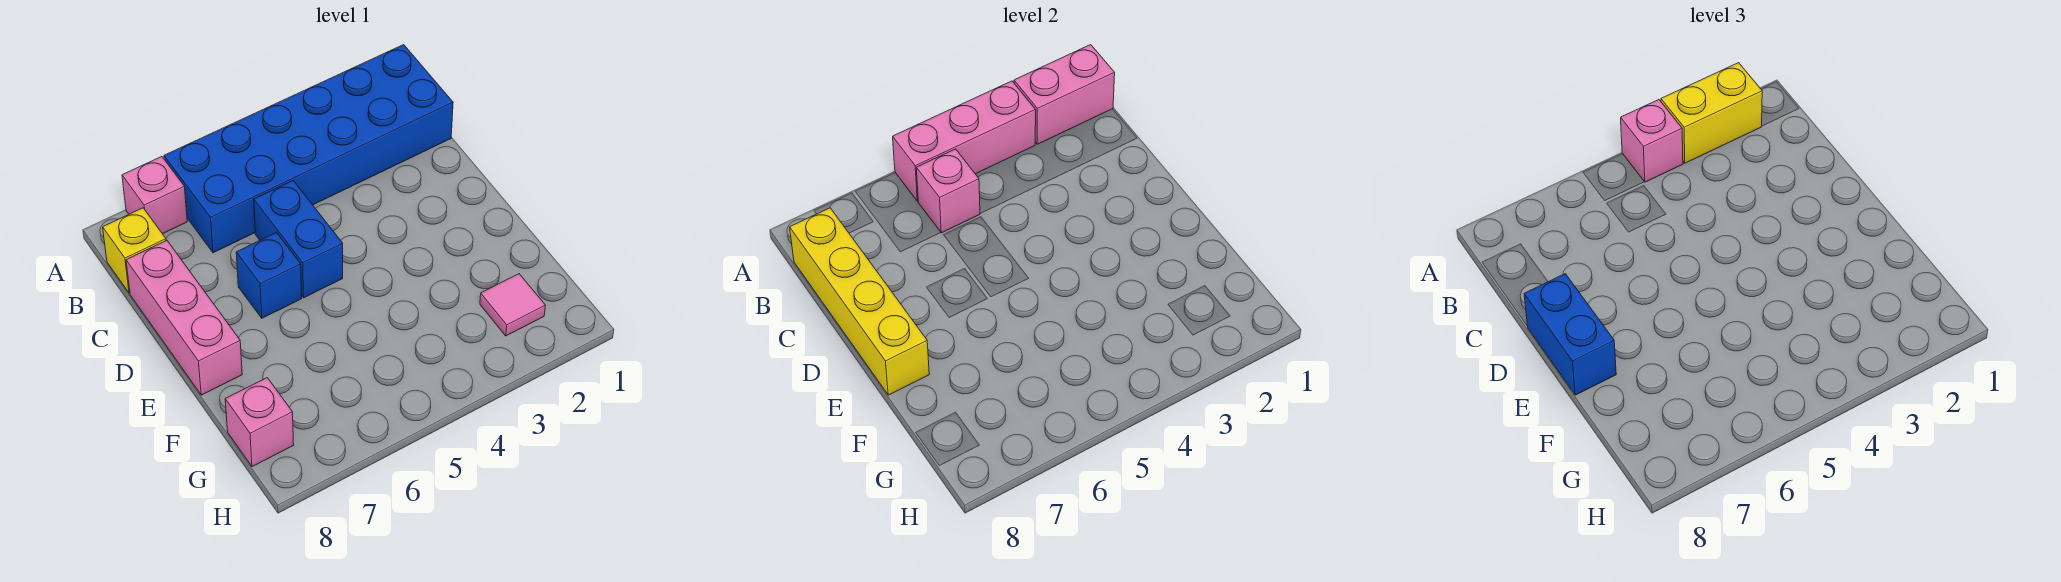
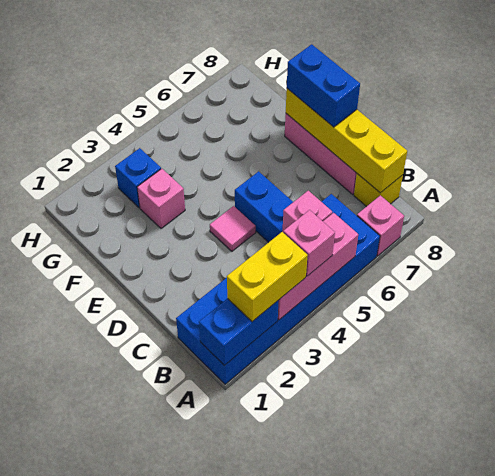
pink 1x2 brick [1014,45,1115,144] -> blue 1x2 brick [199,299,278,366]
blue 1x1 brick [236,233,302,318] -> blue 1x1 brick moved to [115,148,161,208]
pink 1x1 tile [480,274,545,336] -> pink 1x1 tile moved to [210,206,256,251]
pink 1x1 brick [225,378,294,467] -> pink 1x1 brick moved to [137,169,185,229]

